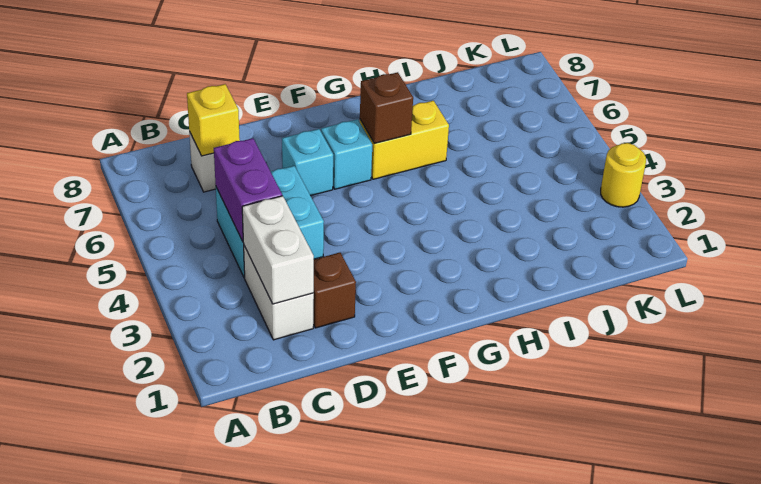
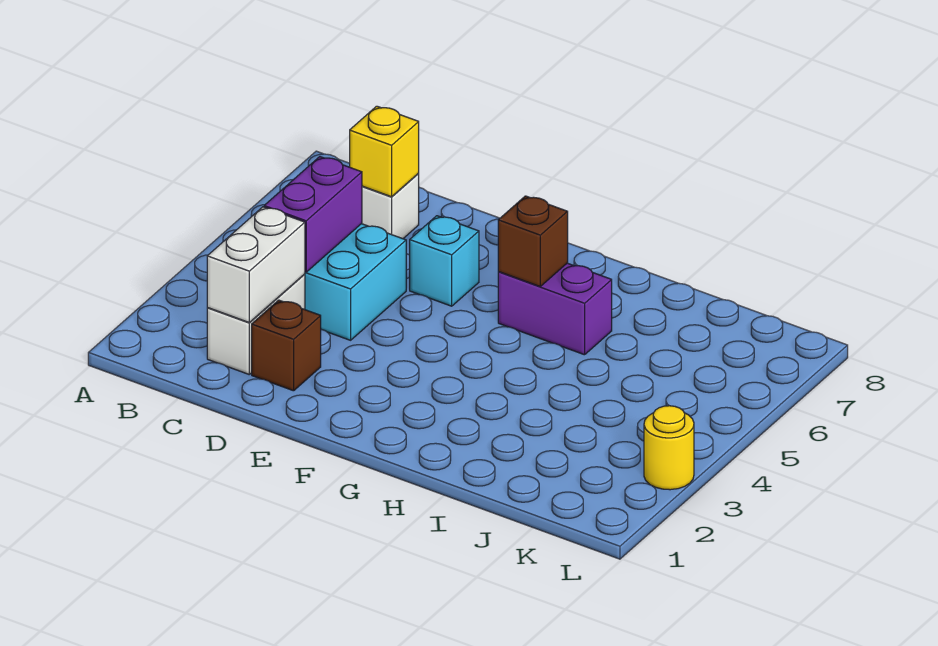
cyan 1x1 brick [321,119,372,189] -> none
yellow 1x2 brick [360,101,449,179] -> purple 1x2 brick [498,263,612,355]

